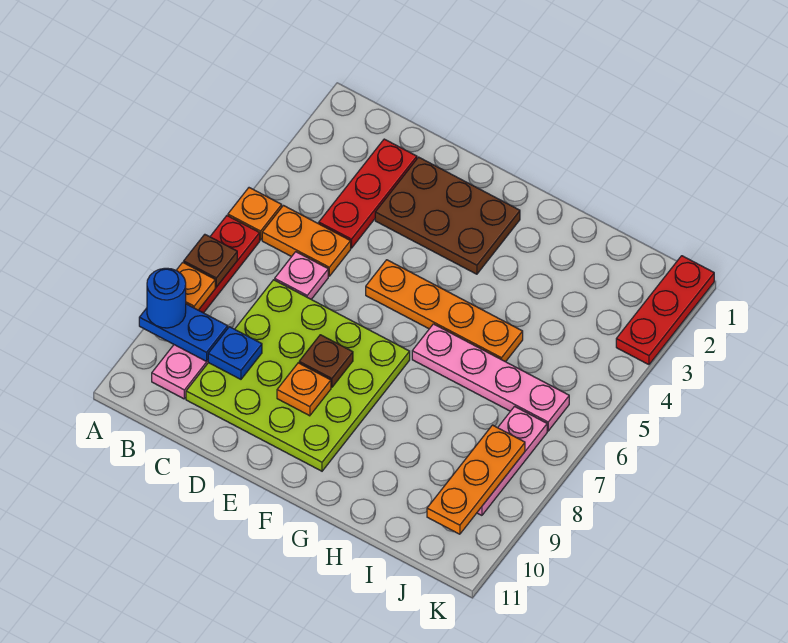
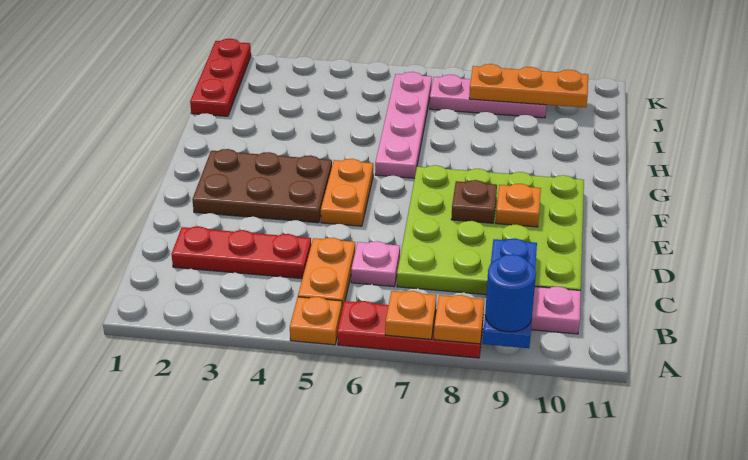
brown 1x1 plate [184,234,237,287] -> orange 1x1 plate [385,291,437,339]
brown 2x3 plate [375,157,520,274] -> brown 2x3 plate turned to [192,149,332,223]
orange 1x4 plate [366,260,523,362] -> orange 1x2 plate [321,159,373,226]
red 1x3 plate [616,256,714,365] -> red 1x3 plate turned to [190,39,251,116]

